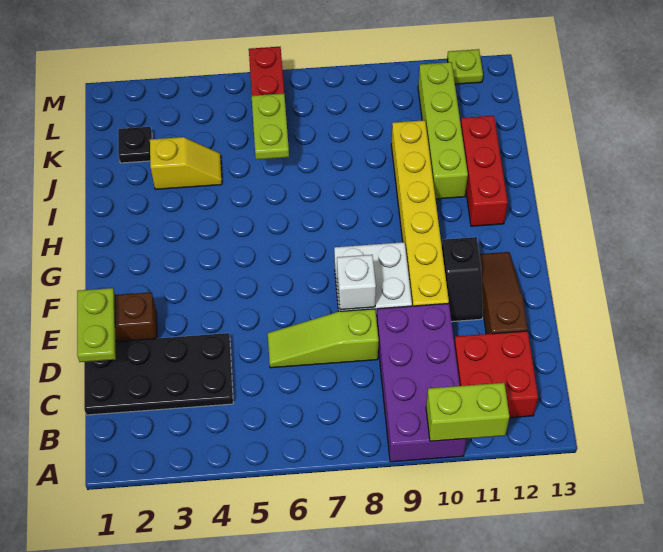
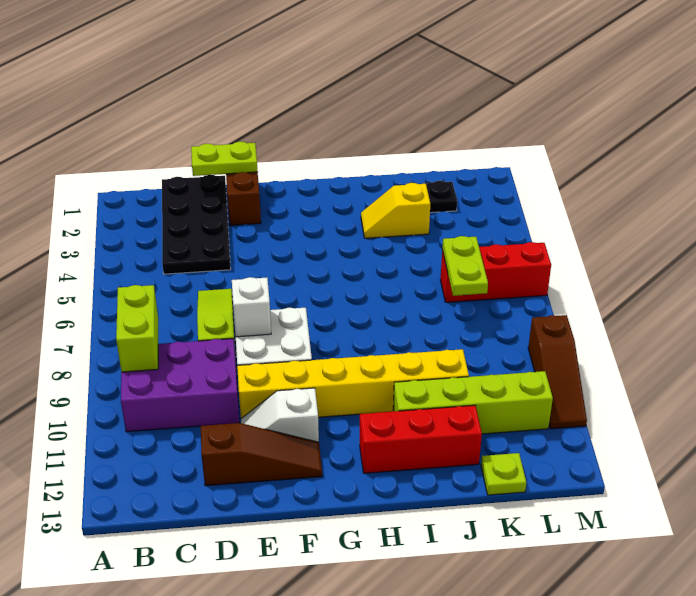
purple 2x4 brick [377,303,467,462] -> purple 2x3 brick [121,339,239,432]
lime 1x2 brick [426,383,510,441] -> lime 1x2 brick moved to [116,285,158,372]
red 2x2 brick [454,331,538,418] -> none
black 1x2 slope [442,237,483,322] -> white 1x2 slope [241,388,319,442]
yellow 1x2 slope [150,137,222,189] -> yellow 1x2 slope turned to [361,183,430,238]
lime 1x2 plate [252,93,289,160] -> lime 1x2 plate turned to [442,236,488,296]
none -> brown 1x3 slope [528,315,587,429]
lime 1x1 plate [447,49,483,84] -> lime 1x1 plate moved to [481,453,526,495]

